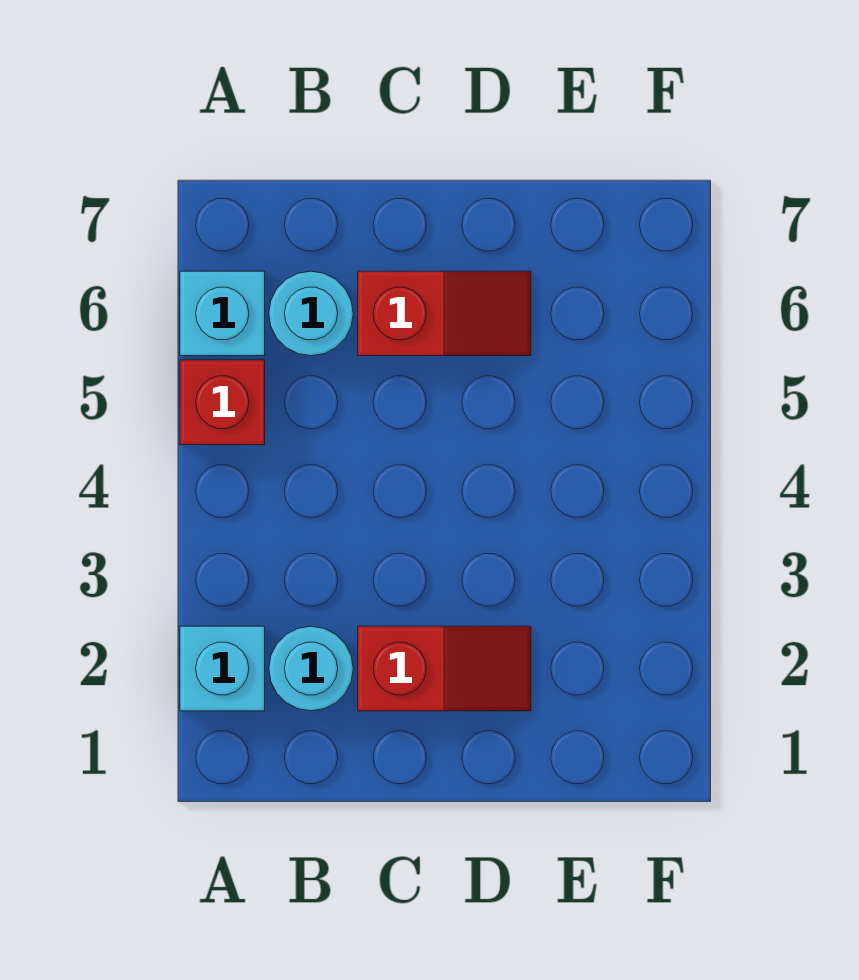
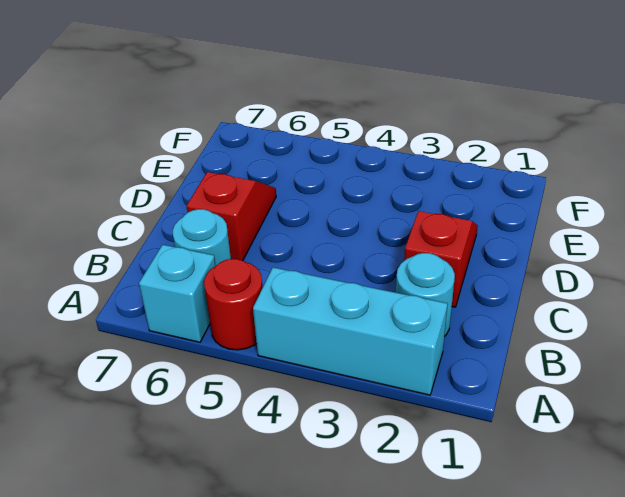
cyan 1x1 brick [180,626,265,711] -> cyan 1x3 brick [253,267,448,395]
red 1x1 brick [180,360,265,445] -> red 1x1 round brick [204,259,263,350]

